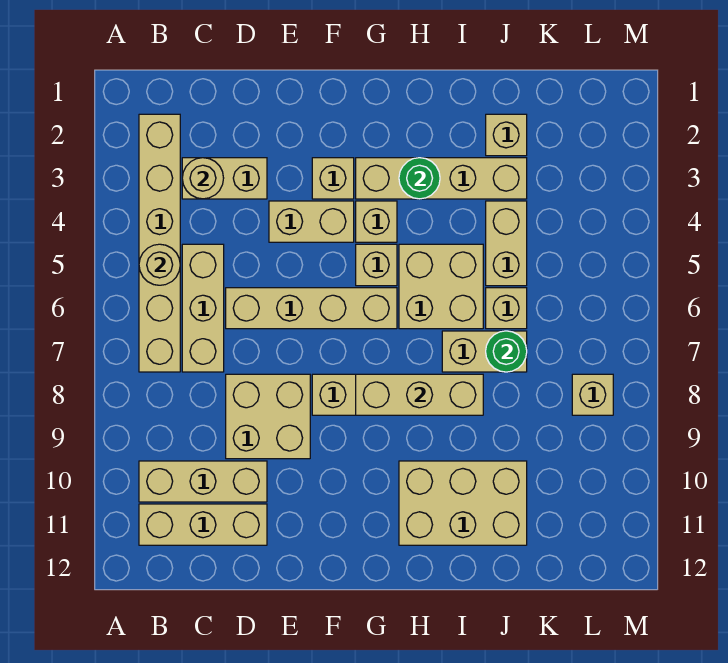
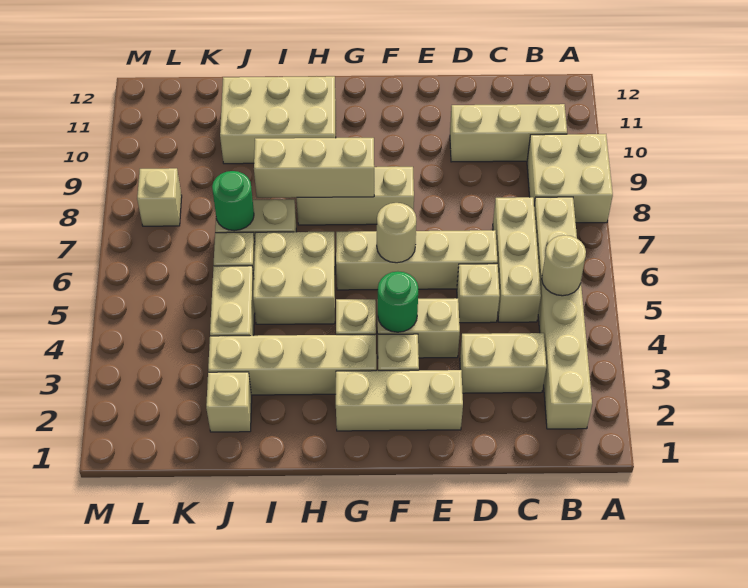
tan 1x3 brick [139,504,267,545] -> tan 1x3 brick moved to [336,370,463,431]
tan 1x1 round brick [182,158,224,199] -> tan 1x1 round brick moved to [377,203,416,263]
tan 2x2 brick [226,374,310,459] -> tan 2x2 brick moved to [527,134,613,223]
tan 1x1 brick [356,244,397,286] -> tan 1x1 brick moved to [457,264,500,323]
green 1x1 round brick [399,158,440,199] -> green 1x1 round brick moved to [377,271,418,332]

